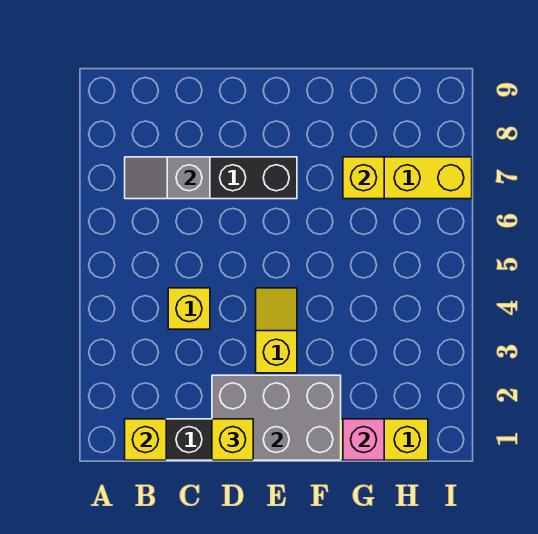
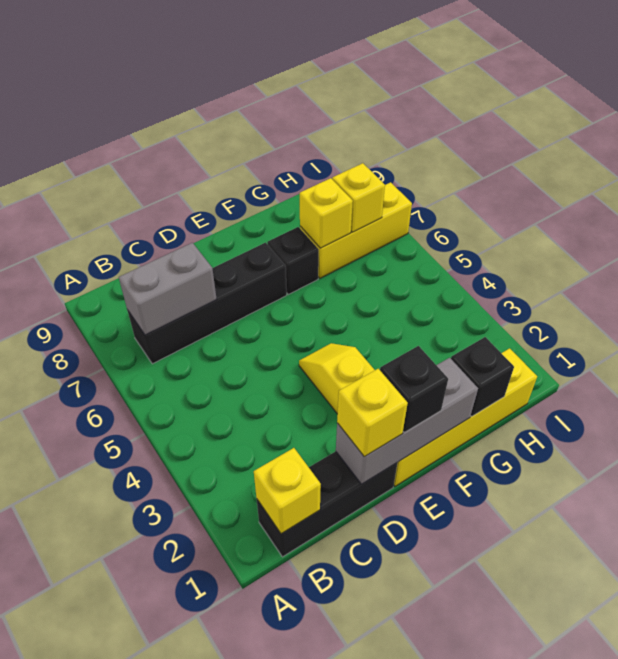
grey 1x2 slope [125,157,210,199] -> grey 1x2 brick [119,243,217,335]
yellow 1x1 brick [168,288,210,329] -> yellow 1x1 brick moved to [332,163,385,232]
grey 2x3 brick [212,375,341,460] -> grey 1x3 brick [336,358,478,484]
none -> black 1x1 brick [380,346,448,432]
none -> black 1x1 brick [267,227,319,294]
pink 1x1 brick [343,419,384,460] -> black 1x1 brick [451,337,514,416]

